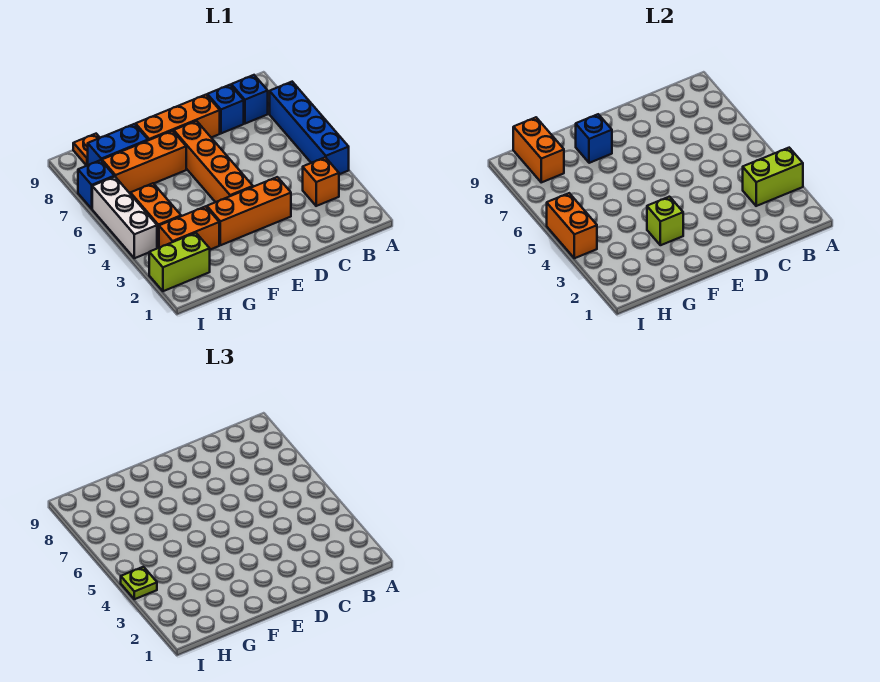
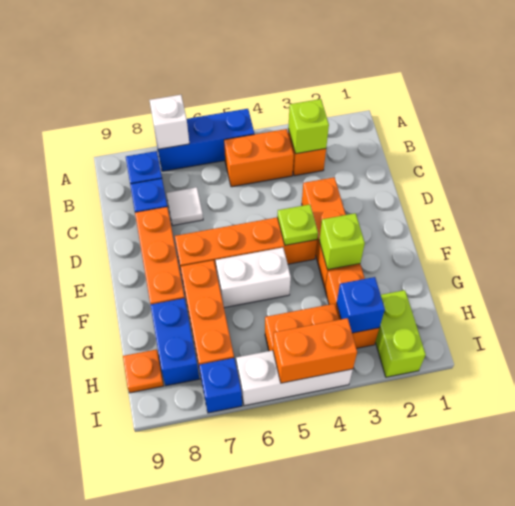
lime 1x2 brick [743,148,803,206] -> lime 1x1 brick [288,99,329,154]
blue 1x4 brick [270,82,349,174] -> blue 1x3 brick [155,109,254,171]
none -> white 1x1 brick [150,95,189,149]
none -> white 1x1 tile [166,187,203,226]
none -> white 1x2 brick [216,248,291,308]
blue 1x1 brick [576,114,612,163] -> blue 1x1 brick moved to [337,277,385,333]
orange 1x2 brick [513,117,564,182] -> orange 1x2 brick moved to [224,129,294,187]
lime 1x1 plate [121,567,157,599] -> lime 1x1 plate moved to [277,204,318,245]

